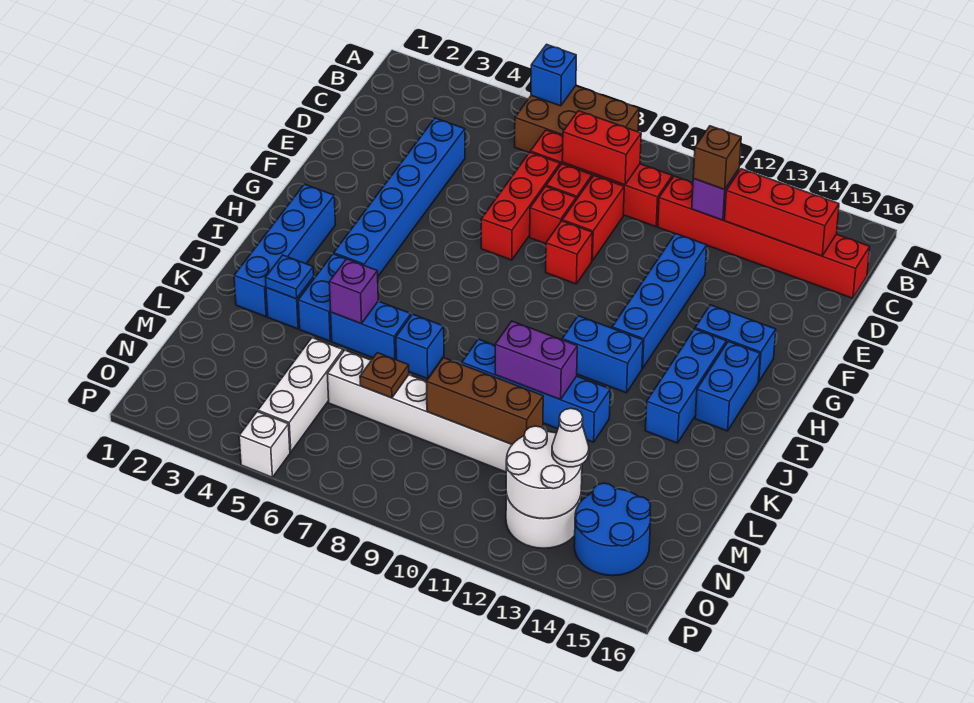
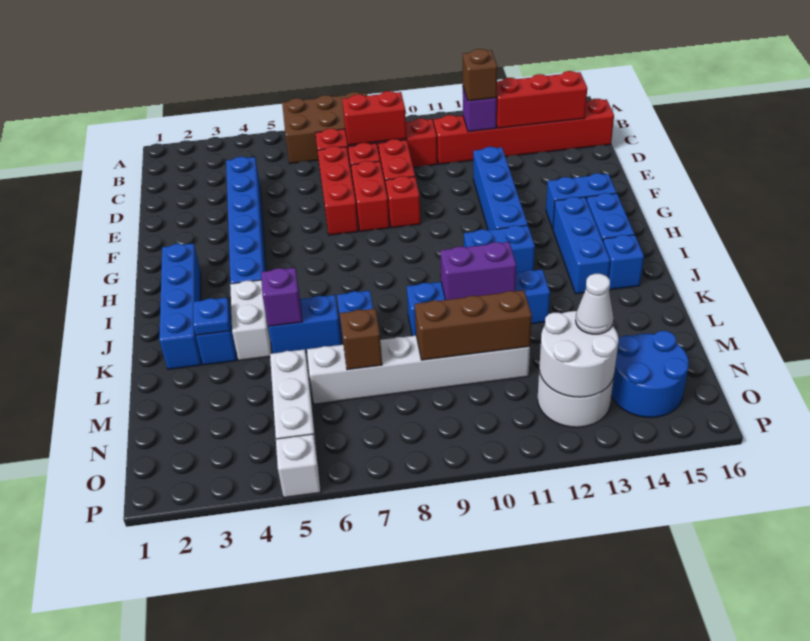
blue 1x1 brick [531,44,576,106] -> blue 1x1 brick moved to [603,235,644,290]
red 1x1 brick [530,186,576,244] -> red 1x2 brick [351,161,390,231]
blue 1x2 brick [298,254,346,341] -> white 1x2 brick [230,280,272,360]
brown 1x1 plate [360,353,409,398] -> brown 1x1 brick [340,309,382,370]

